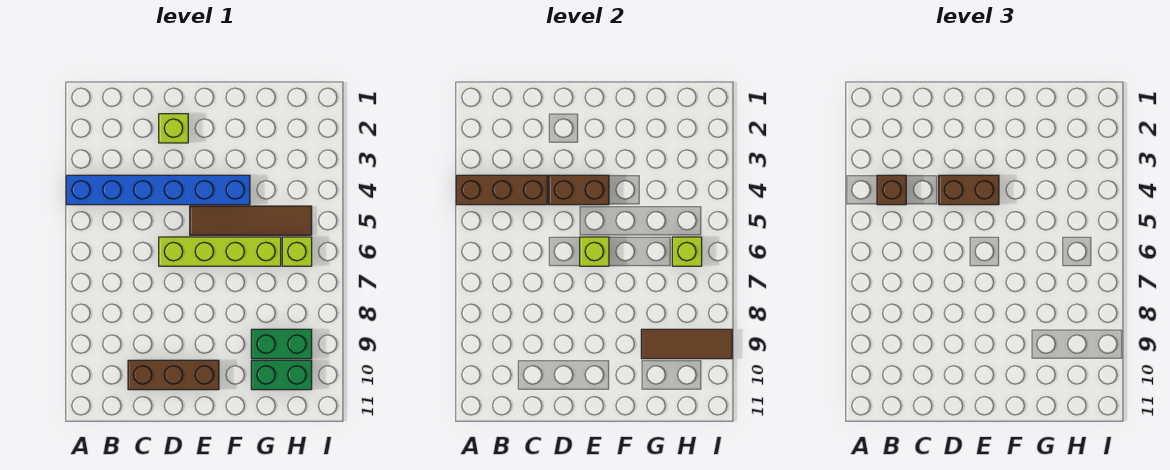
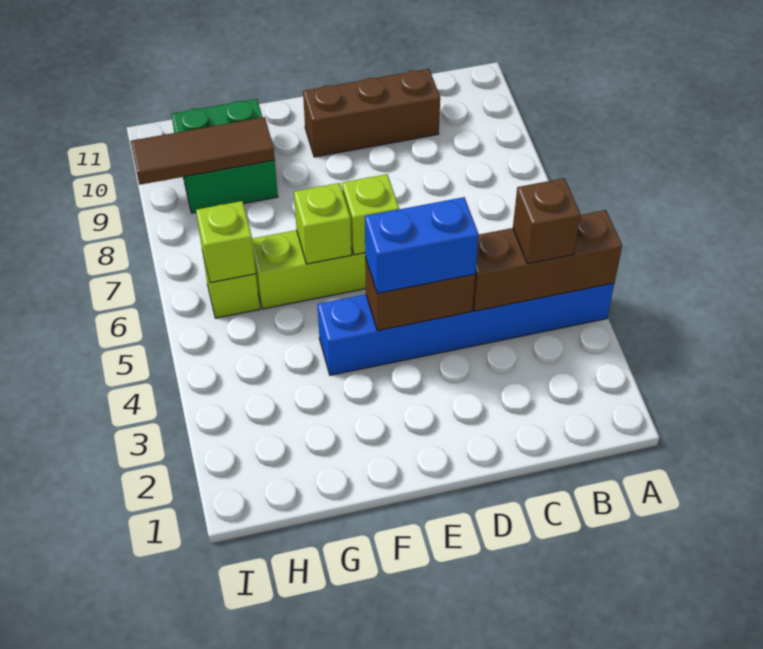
lime 1x1 brick [159,114,188,143] -> lime 1x1 brick moved to [294,183,352,264]
brown 1x2 brick [939,175,999,205] -> blue 1x2 brick [365,197,479,294]
brown 1x4 tile [190,206,312,235] -> none

